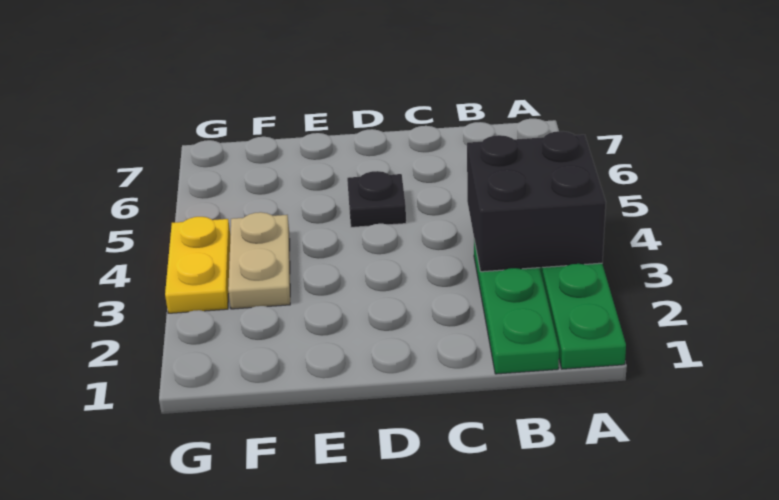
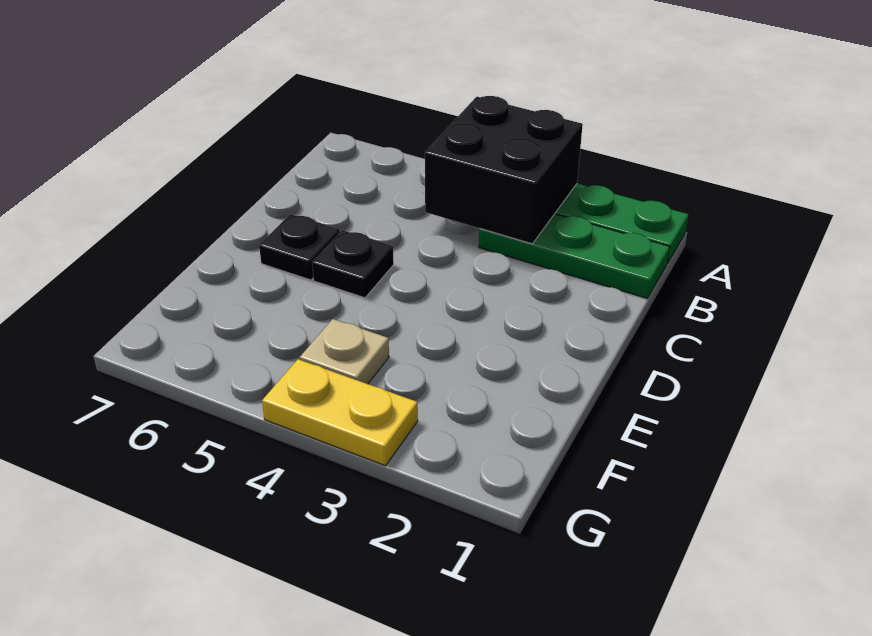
none -> black 1x1 plate [259,214,340,280]
tan 1x2 plate [228,212,290,309] -> tan 1x1 plate [300,319,389,384]

